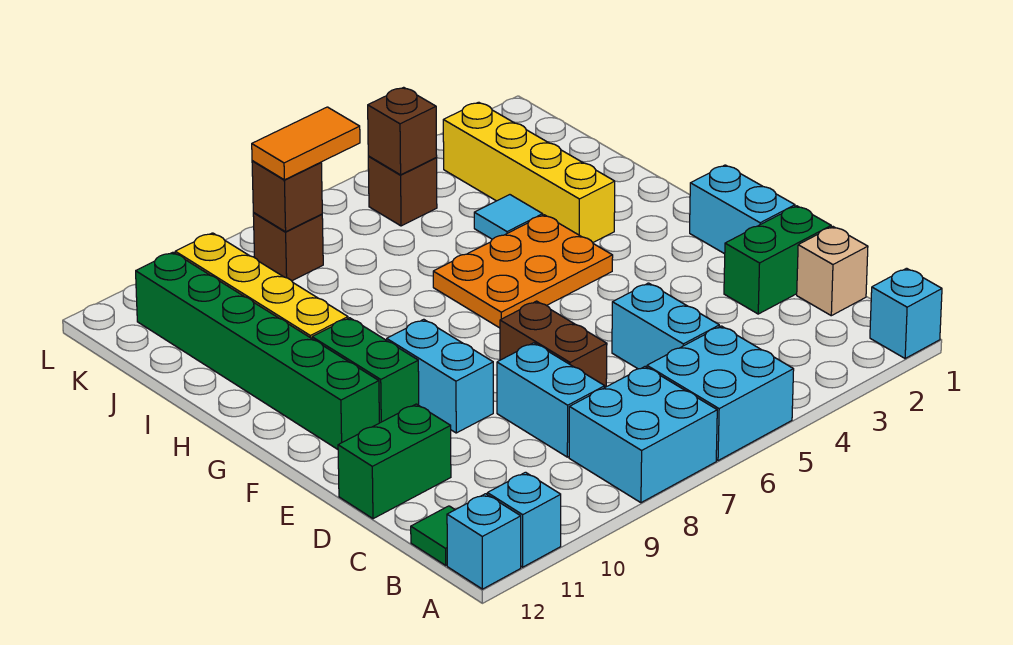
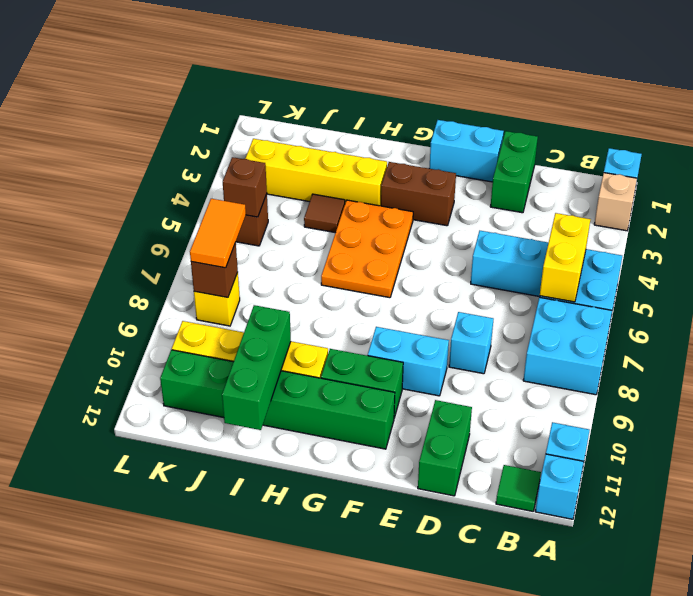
none -> yellow 1x2 brick [540,213,590,302]
tan 1x1 brick [797,227,868,316] -> tan 1x1 brick moved to [594,173,637,231]
cyan 1x2 brick [497,343,605,457] -> cyan 1x1 brick [449,312,493,374]
brown 1x2 brick [500,301,607,387] -> brown 1x2 brick moved to [381,162,456,226]
cyan 1x1 tile [474,195,543,239] -> brown 1x1 tile [304,194,345,233]
none -> green 1x3 brick [222,305,291,430]
brown 1x1 brick [253,213,323,281] -> yellow 1x1 brick [194,272,240,326]

